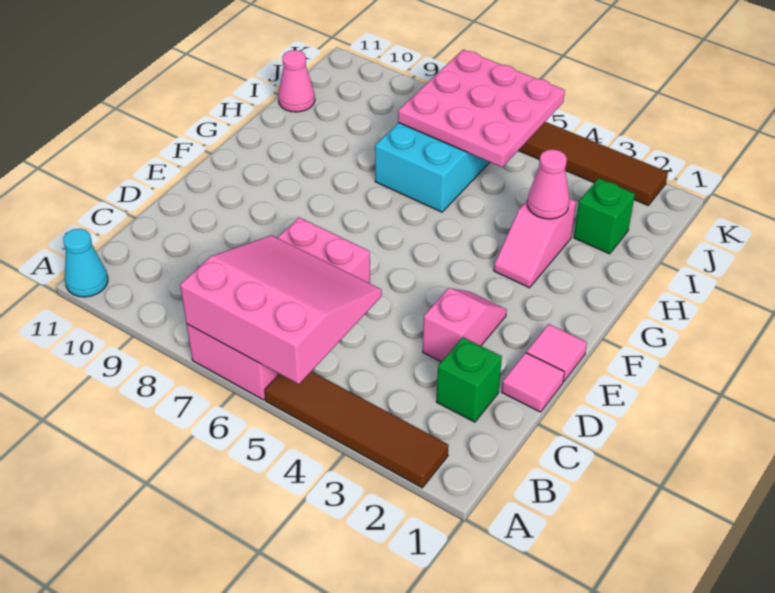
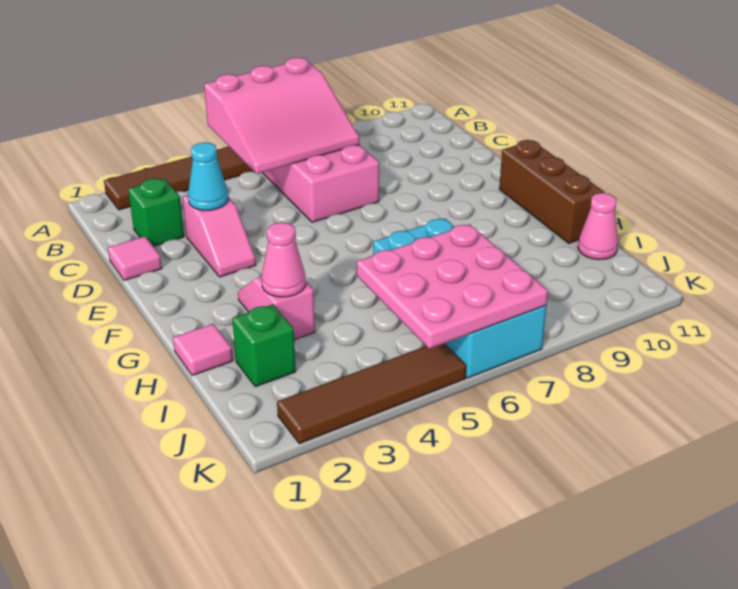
cyan 1x1 cone [63,229,108,297] -> cyan 1x1 cone moved to [188,142,228,210]
pink 1x1 tile [526,324,587,382] -> pink 1x1 tile moved to [173,324,233,376]
none -> brown 1x3 brick [499,140,605,243]

